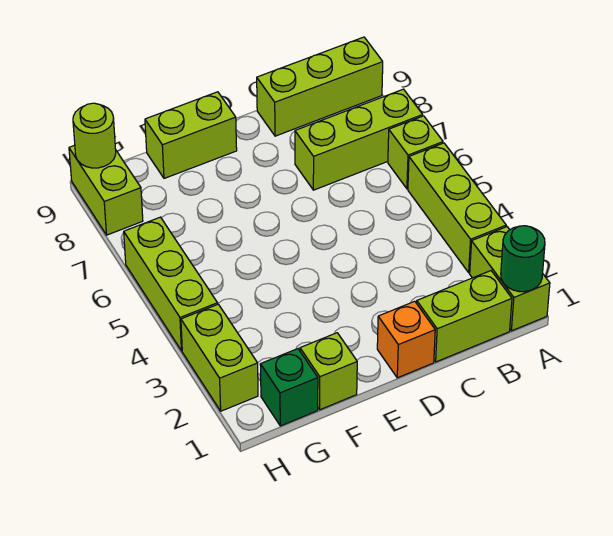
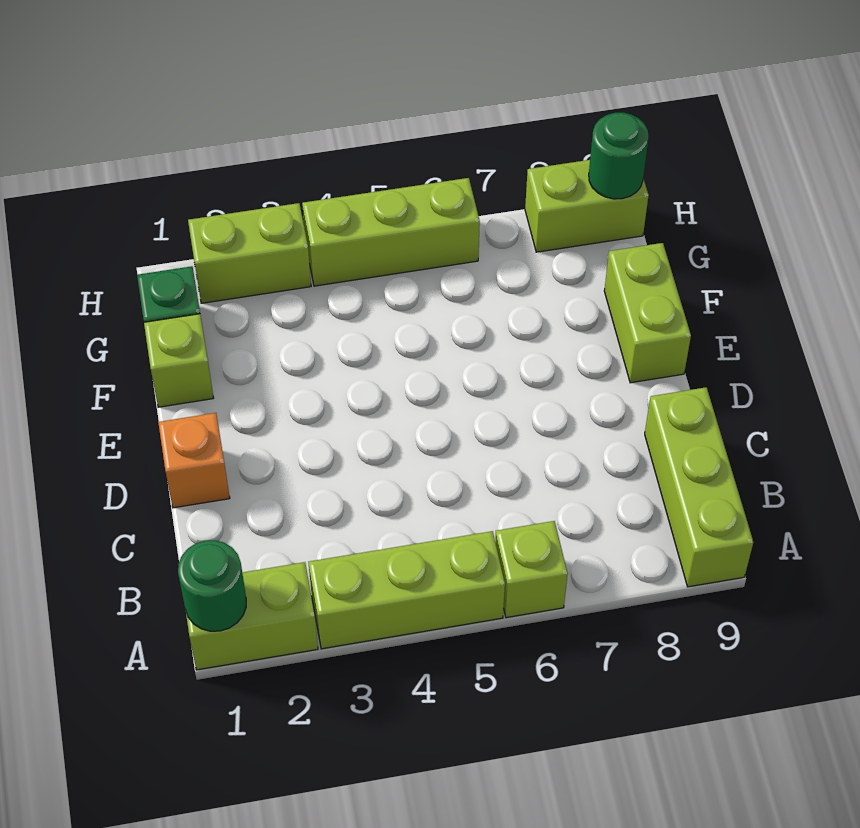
lime 1x3 brick [295,89,423,190] -> none
lime 1x2 brick [417,271,512,362] -> none
lime 1x1 round brick [73,103,116,168] -> green 1x1 round brick [589,113,649,199]

